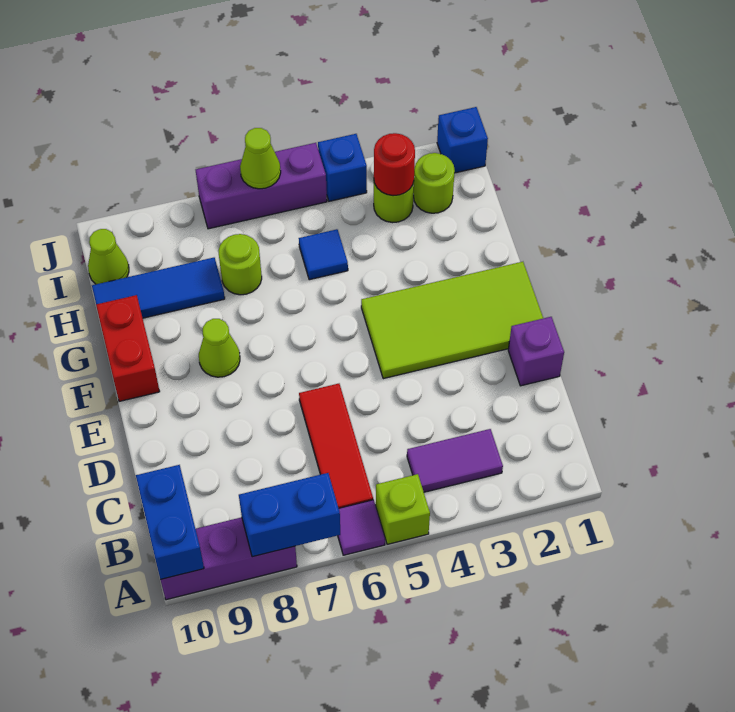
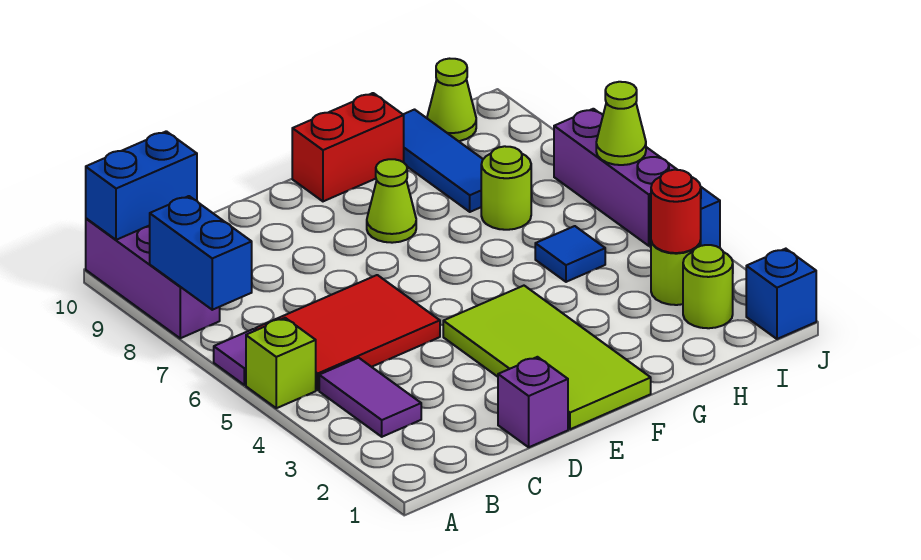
red 1x3 tile [299,384,373,508] -> red 2x3 tile [255,275,440,390]

